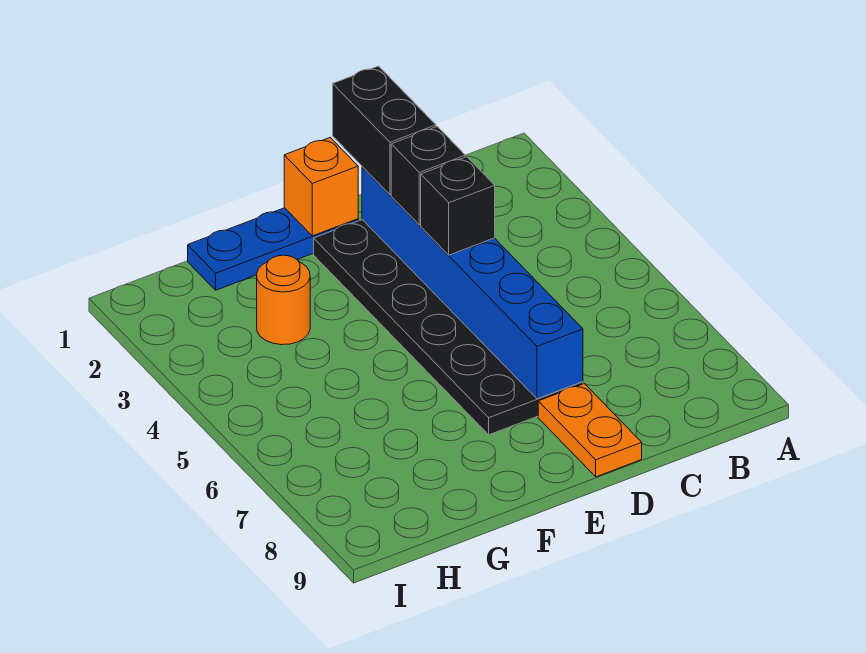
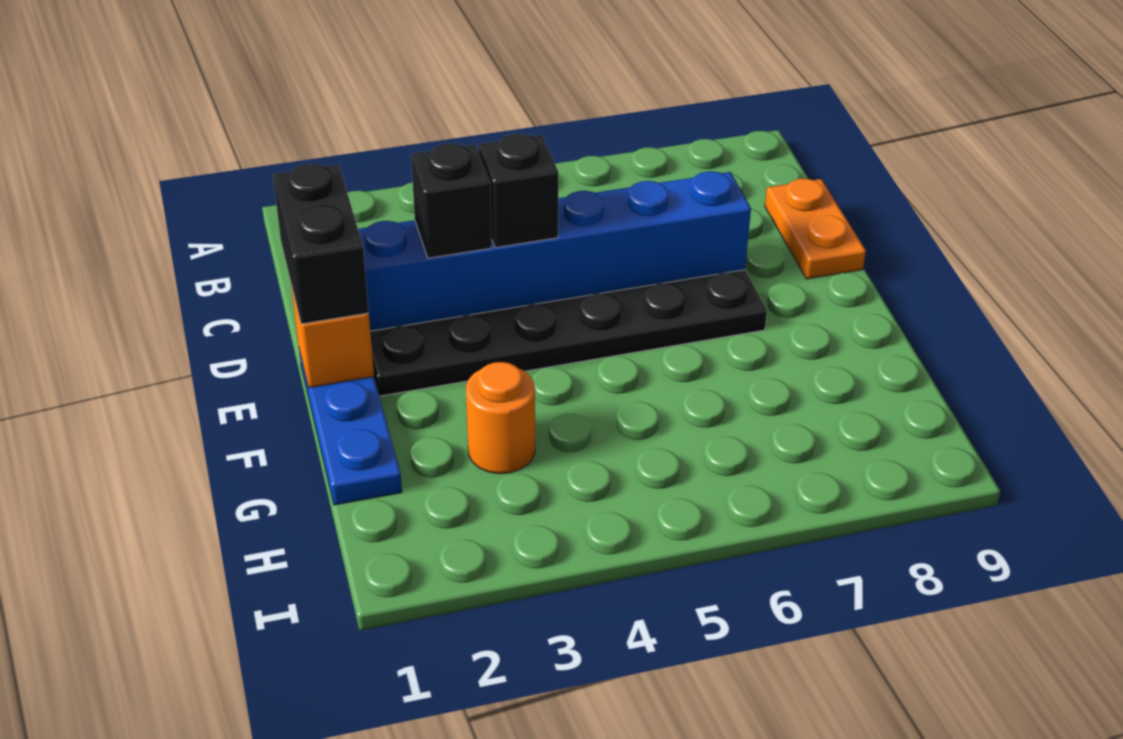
black 1x2 brick [333,66,436,195] -> black 1x2 brick turned to [273,164,369,324]
orange 1x2 plate [538,384,642,477] -> orange 1x2 plate turned to [765,179,866,279]

